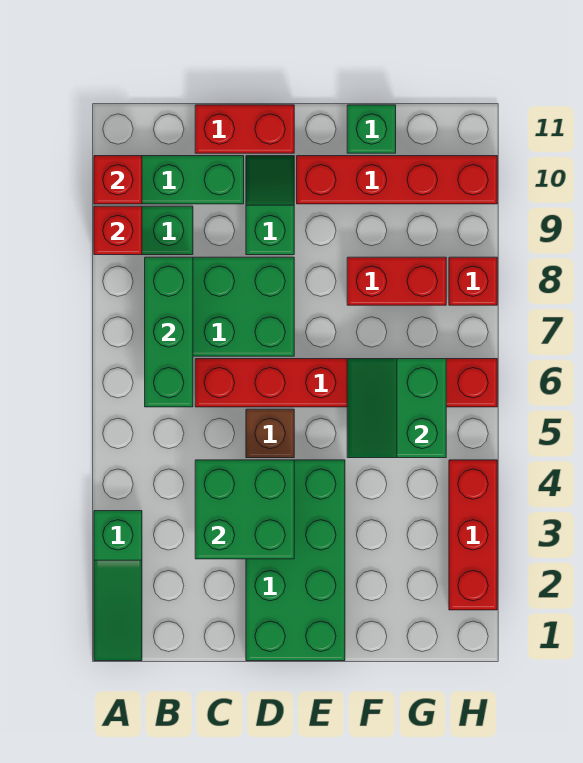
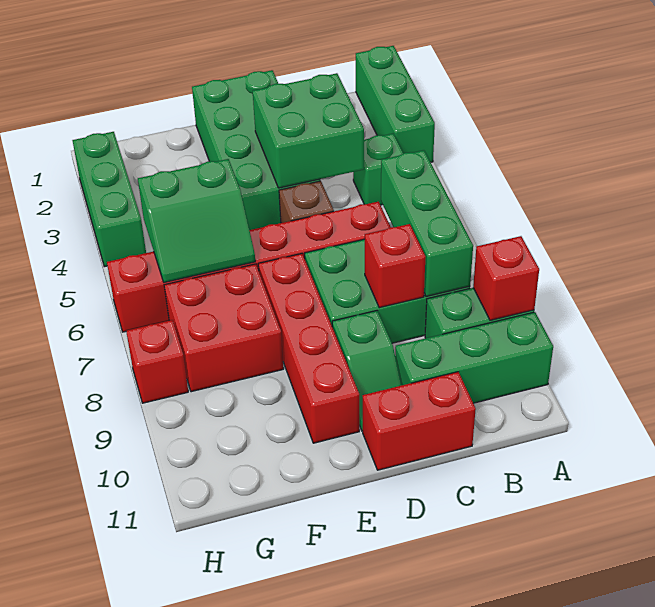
green 1x3 slope [94,511,142,661] -> green 1x3 brick [356,46,435,162]
red 1x1 brick [94,156,142,204] -> red 1x1 brick moved to [365,224,426,308]
red 1x4 brick [297,156,497,204] -> red 1x4 brick turned to [258,254,359,443]
green 2x2 slope [347,359,446,458] -> green 2x2 slope turned to [138,159,255,282]
red 1x2 brick [347,257,446,305] -> red 2x2 brick [164,264,284,392]
green 1x1 brick [347,105,396,153] -> green 1x1 brick moved to [353,134,403,205]
red 1x3 brick [449,460,497,610] -> green 1x3 brick [72,132,146,267]

